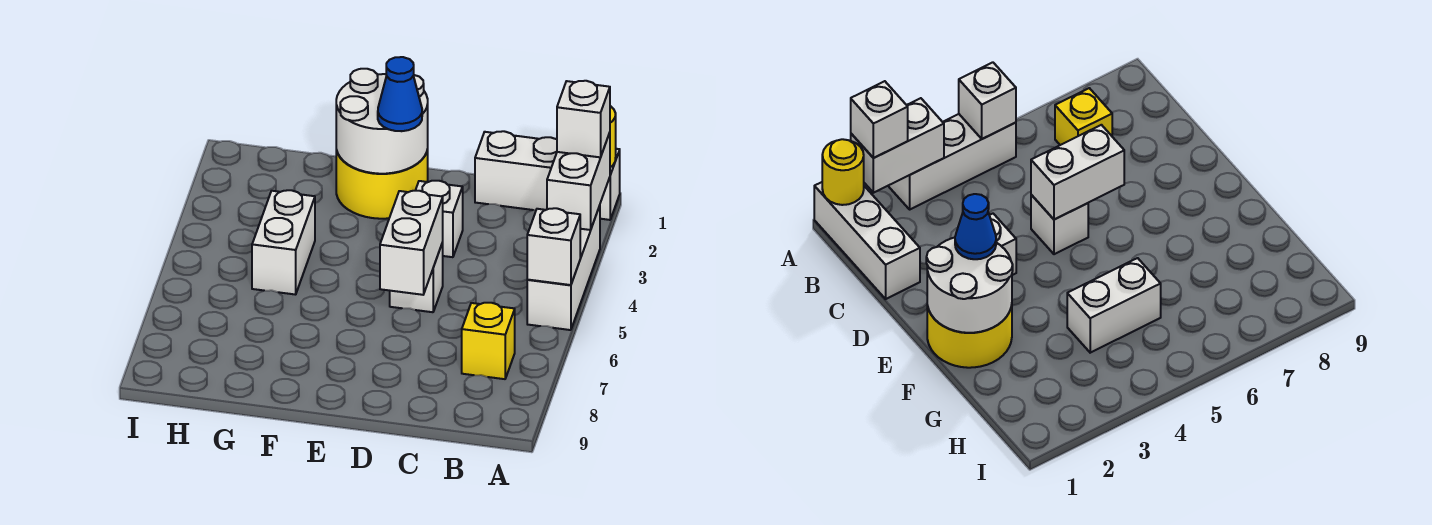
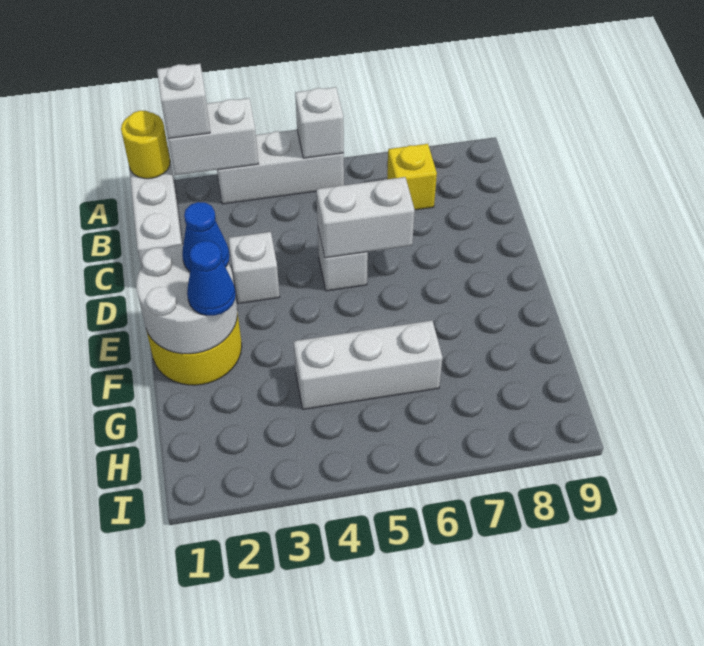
none -> blue 1x1 cone [187,241,236,316]
white 1x2 brick [252,190,315,295] -> white 1x3 brick [294,321,442,409]

